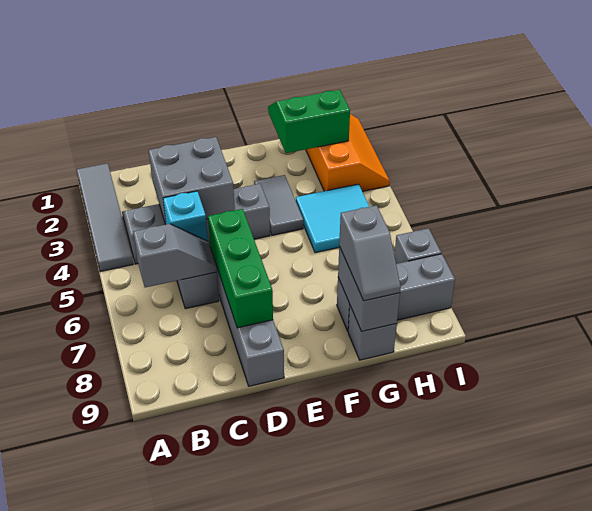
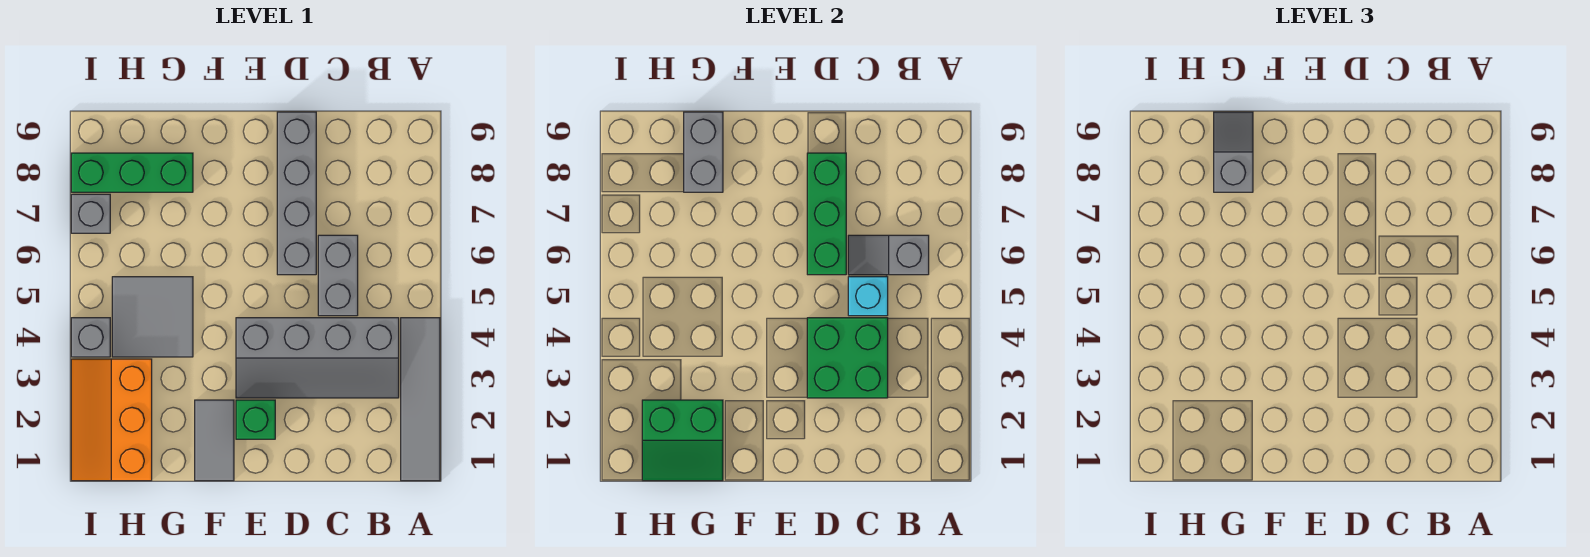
grey 2x2 brick [149,137,235,225] -> green 2x2 brick [807,318,888,398]
none -> green 1x1 brick [236,400,275,439]
grey 1x2 tile [254,175,303,235] -> grey 1x2 tile moved to [195,400,234,481]
cyan 2x2 tile [296,184,369,253] -> grey 2x2 tile [112,277,193,357]
grey 1x3 brick [337,254,455,331] -> green 1x3 brick [71,153,193,192]
grey 1x1 brick [348,306,397,360] -> grey 1x1 brick moved to [71,318,110,357]

